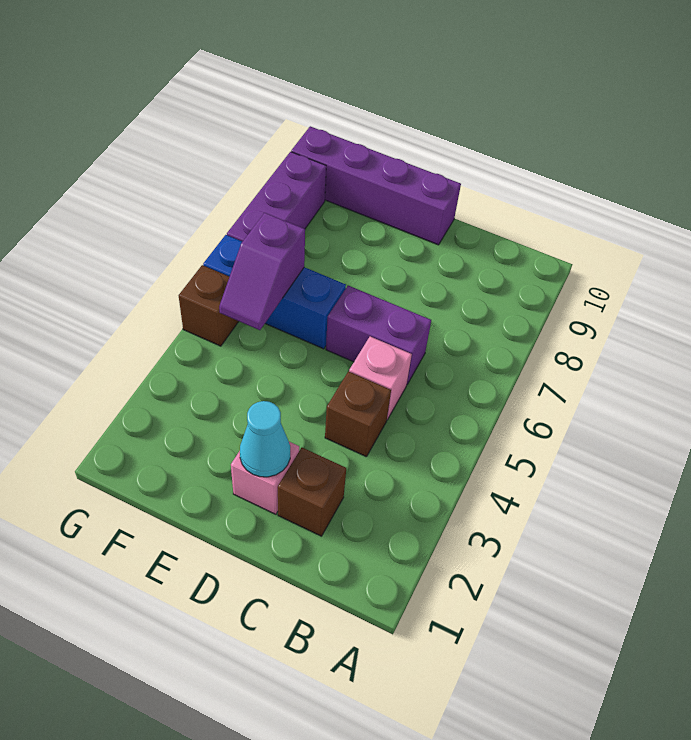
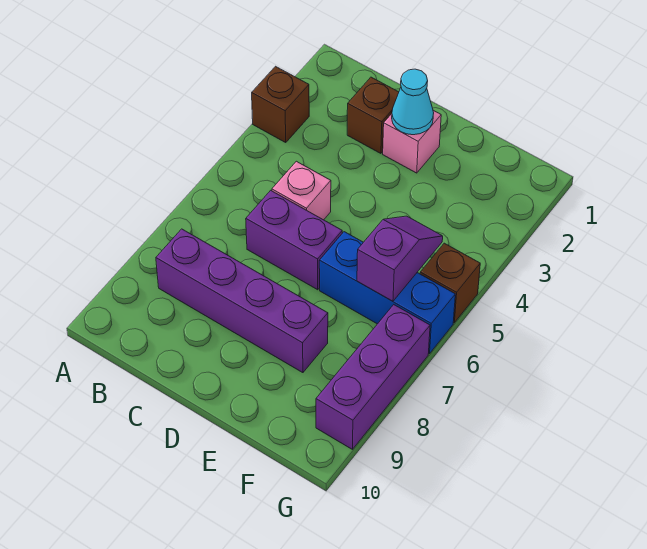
brown 1x1 brick [325,371,391,457] -> brown 1x1 brick moved to [252,66,309,143]
purple 1x4 brick [291,126,461,245] -> purple 1x4 brick moved to [156,229,328,373]

